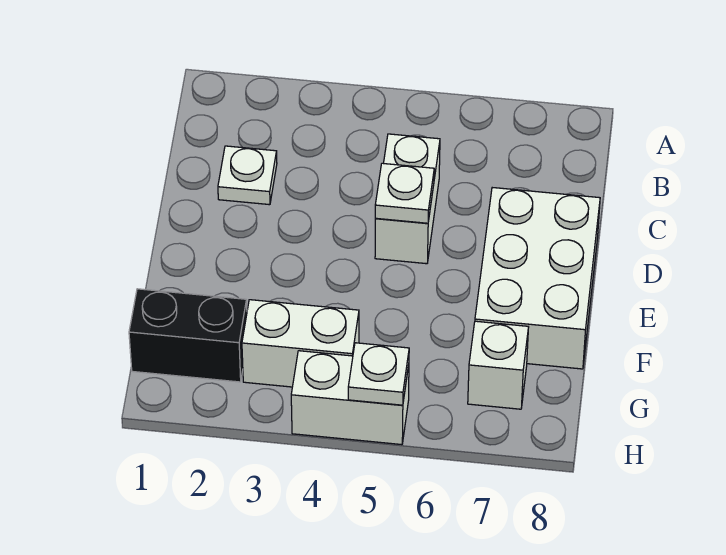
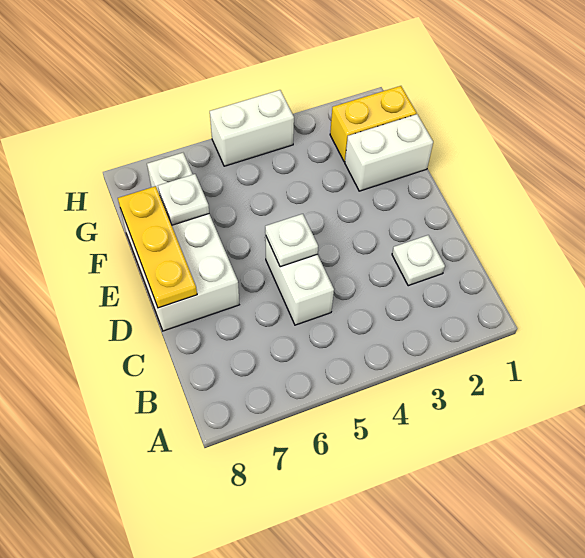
none -> yellow 1x3 plate [118,186,197,308]
black 1x2 brick [129,289,247,382] -> yellow 1x2 brick [330,86,416,162]
white 1x2 brick [242,300,359,387] -> white 1x2 brick moved to [345,114,433,191]
white 1x1 plate [348,343,409,405] -> white 1x1 plate moved to [158,174,209,225]

